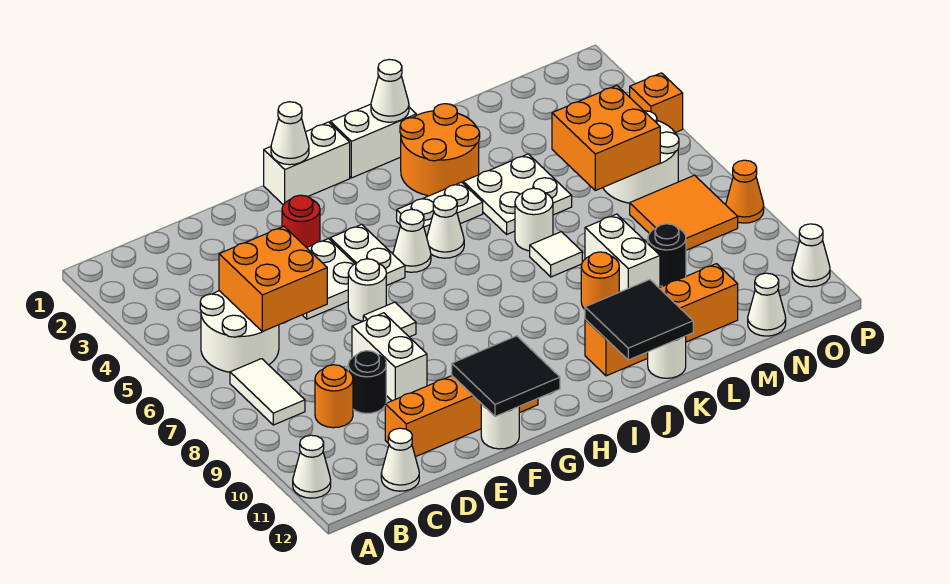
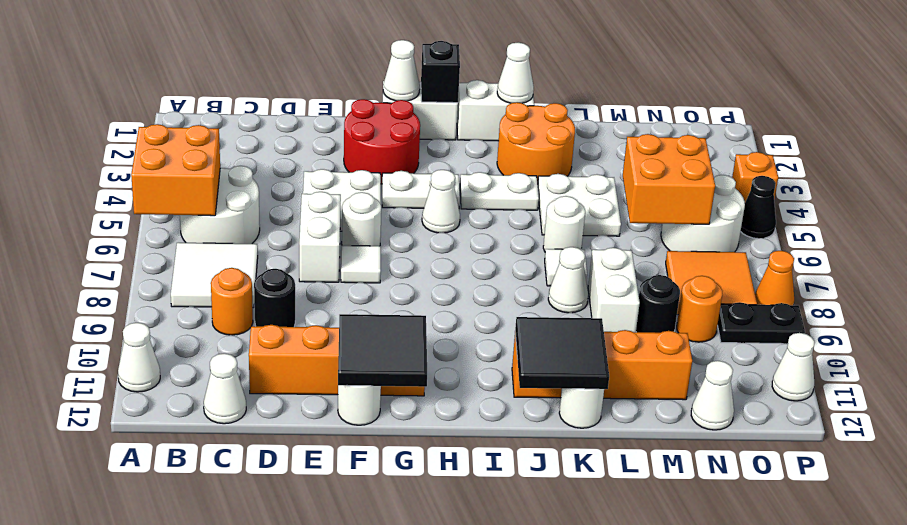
white 1x2 tile [230,359,305,425] -> white 2x2 tile [171,243,258,308]
orange 2x2 brick [219,226,327,332] -> orange 2x2 brick moved to [131,124,220,216]
white 1x2 brick [352,313,427,401] -> white 1x2 brick moved to [299,192,341,282]
red 1x1 round brick [282,195,320,248] -> red 2x2 round brick [344,99,420,184]
white 1x2 plate [330,224,405,286] -> white 1x2 plate turned to [382,171,460,208]
none -> black 1x1 brick [421,41,460,103]
white 1x1 cone [427,195,464,258] -> white 1x1 cone moved to [548,247,588,313]
orange 1x1 round brick [581,252,619,309] -> orange 1x1 round brick moved to [677,276,722,342]
none -> black 1x2 plate [717,302,805,344]
none -> black 1x1 cone [741,176,776,239]

